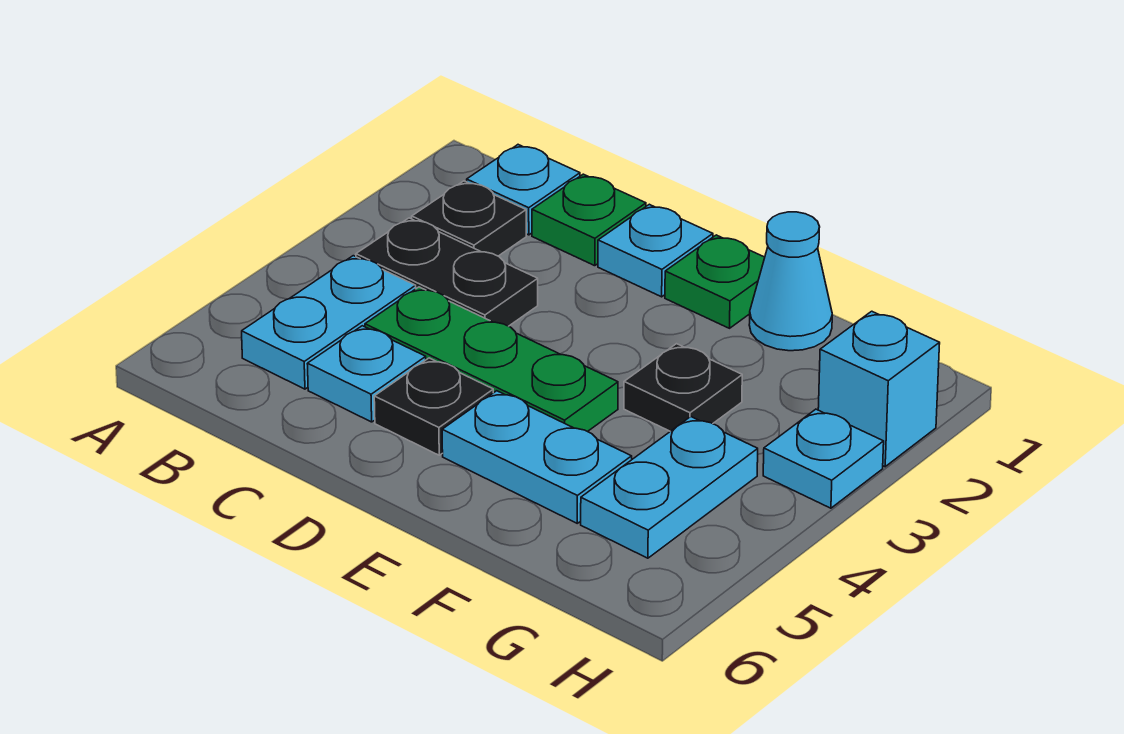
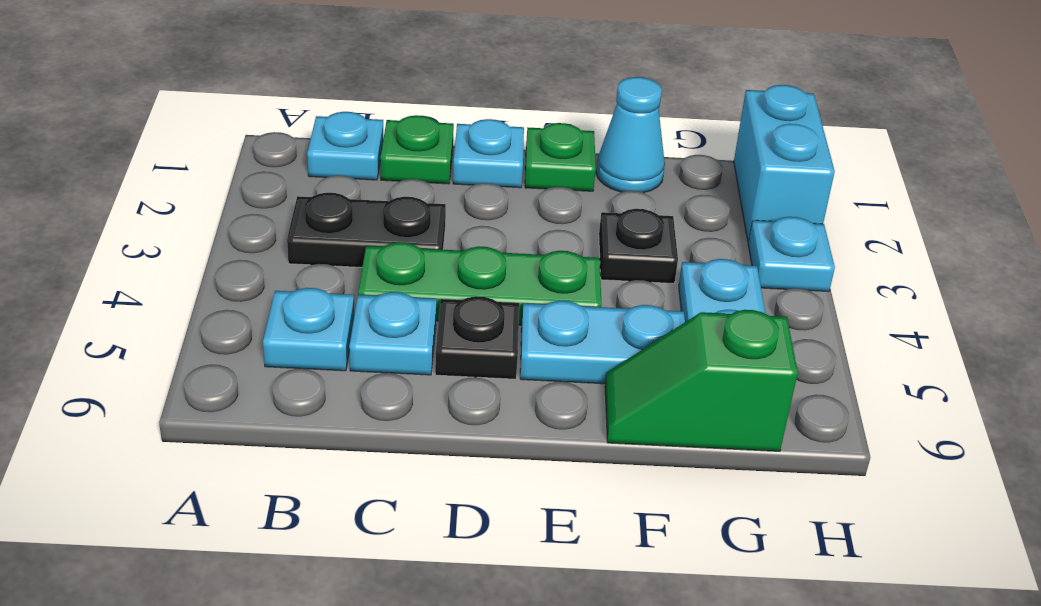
black 1x1 plate [412,181,526,256] -> none
cyan 1x2 plate [242,256,416,389] -> cyan 1x1 plate [263,288,354,371]
none -> green 1x2 slope [605,310,798,451]
cyan 1x1 brick [818,311,940,467] -> cyan 1x2 brick [734,85,835,242]

